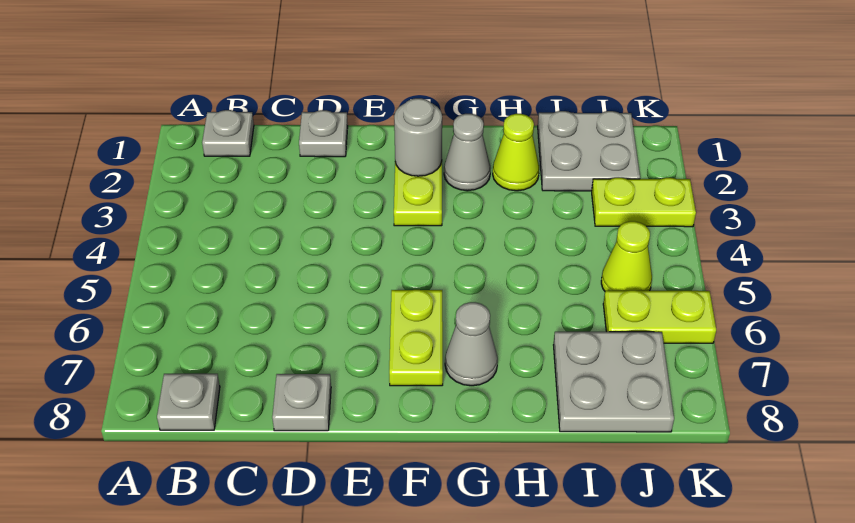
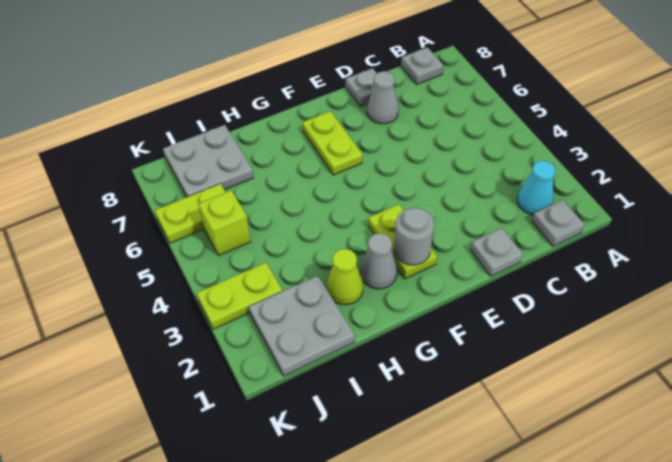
none -> cyan 1x1 cone [517,161,555,215]
grey 1x1 cone [445,302,498,386] -> grey 1x1 cone moved to [367,71,399,124]
lime 1x1 cone [601,221,652,291] -> lime 1x1 brick [198,190,251,256]

